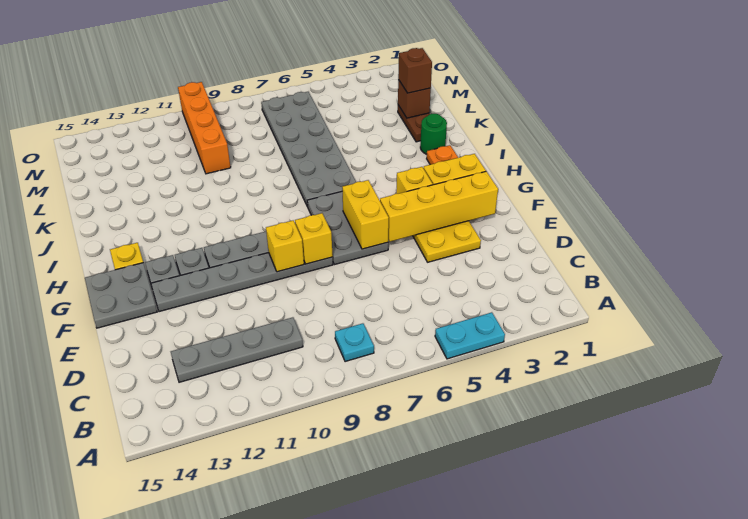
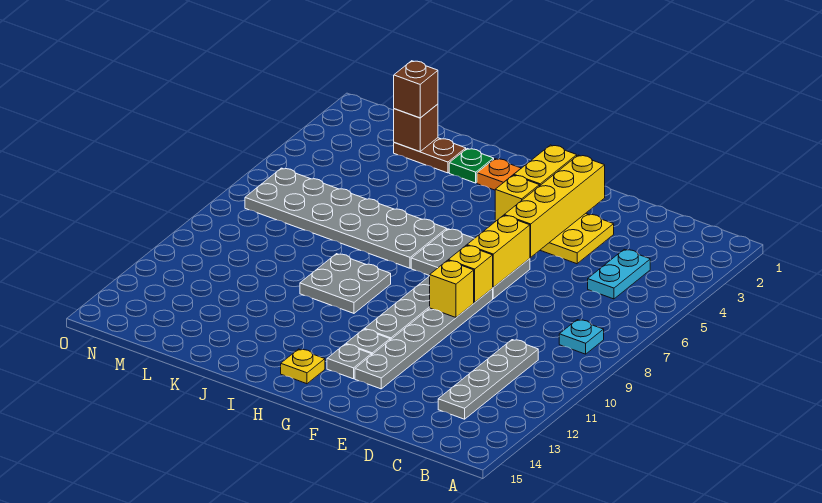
cyan 1x2 plate [435,312,505,359] -> cyan 1x2 plate moved to [588,249,650,299]
yellow 1x2 brick [342,180,389,249] -> yellow 1x2 brick turned to [467,215,530,288]
grey 2x2 plate [85,263,157,328] -> grey 2x2 plate moved to [300,254,391,313]
green 1x1 round brick [420,114,447,154] -> green 1x1 plate [449,149,494,183]
orange 1x4 brick [178,82,231,174] -> none

